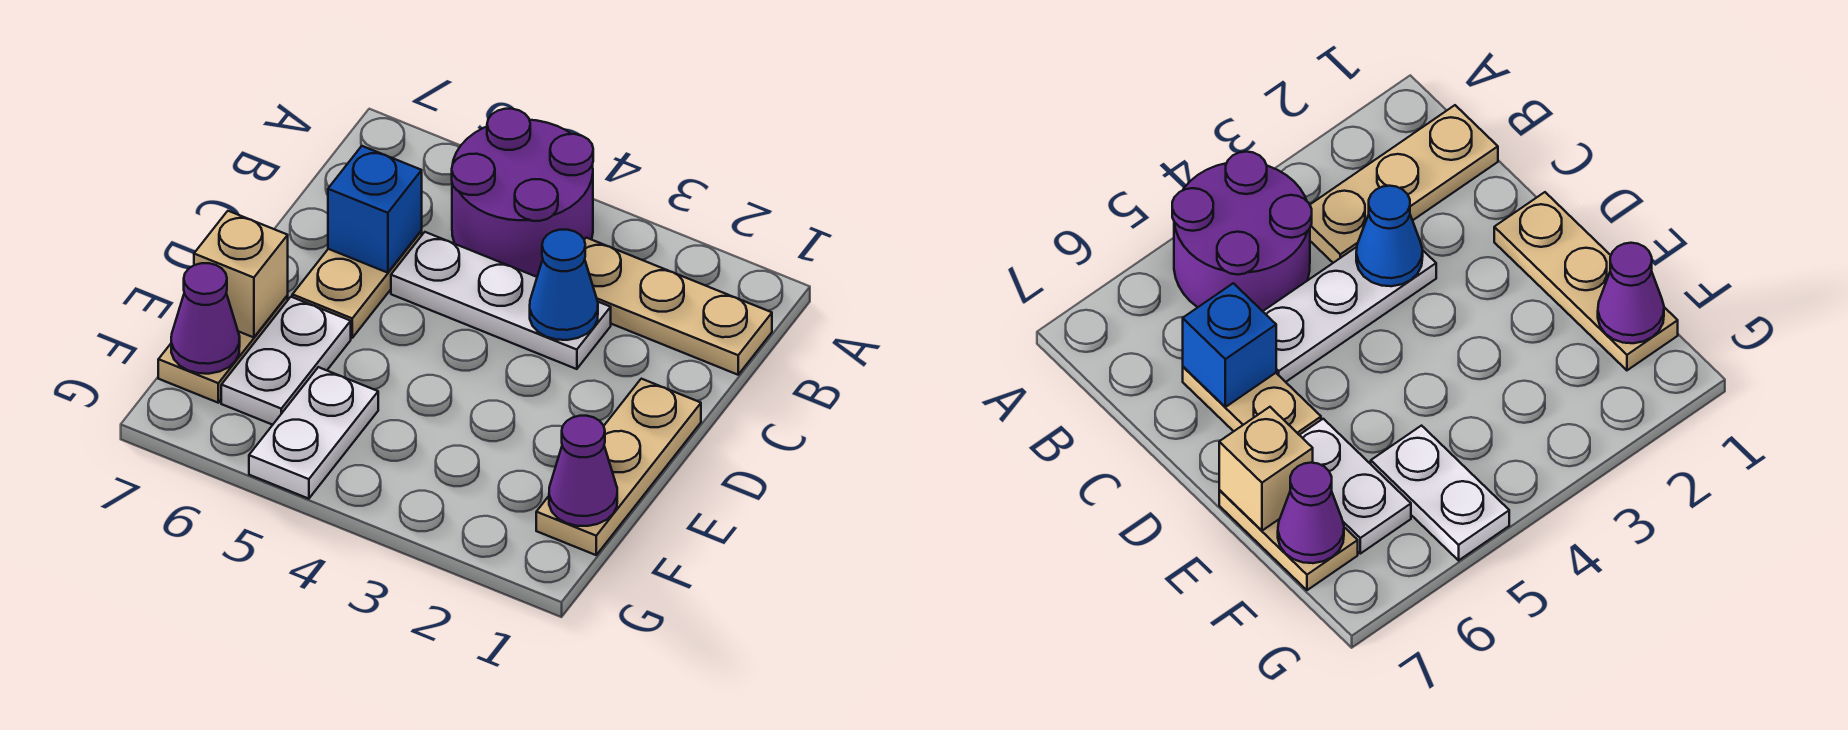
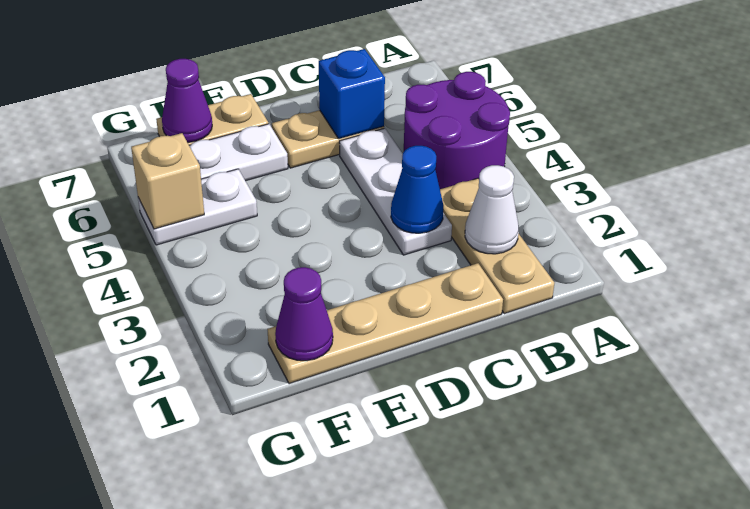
none -> white 1x1 cone [465,165,519,254]
tan 1x3 plate [536,379,701,555] -> tan 1x4 plate [267,263,503,384]
tan 1x1 brick [194,211,288,337] -> tan 1x1 brick moved to [131,133,204,229]

